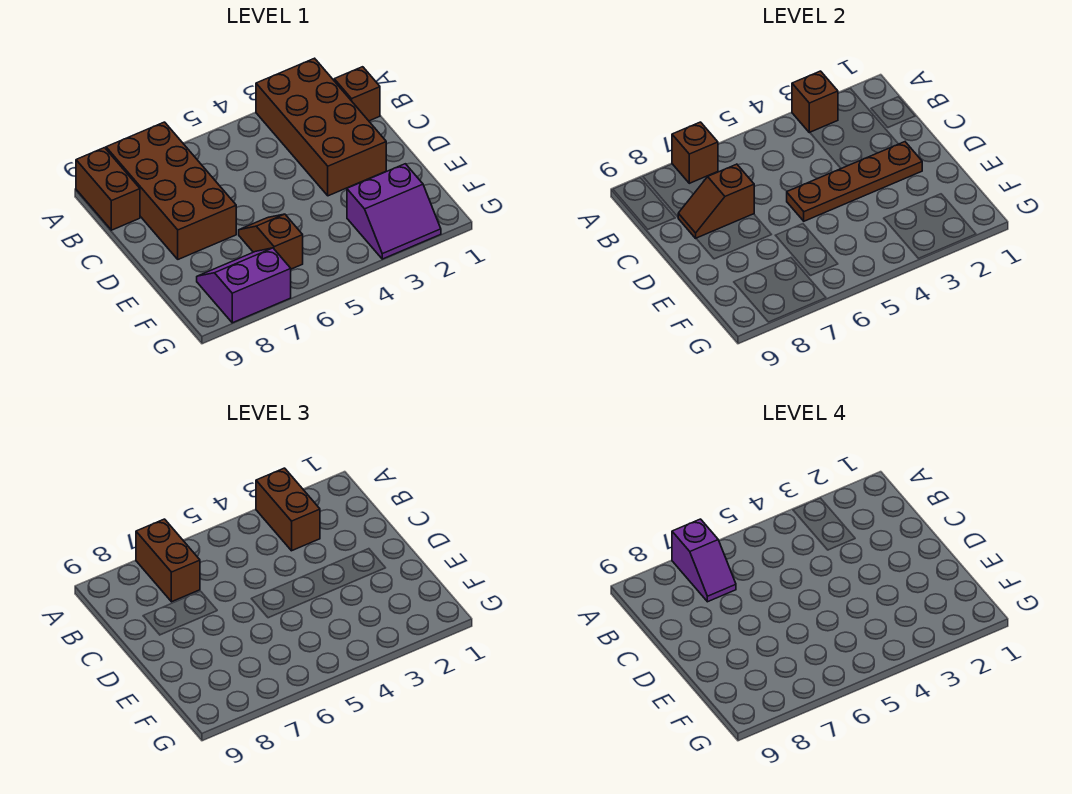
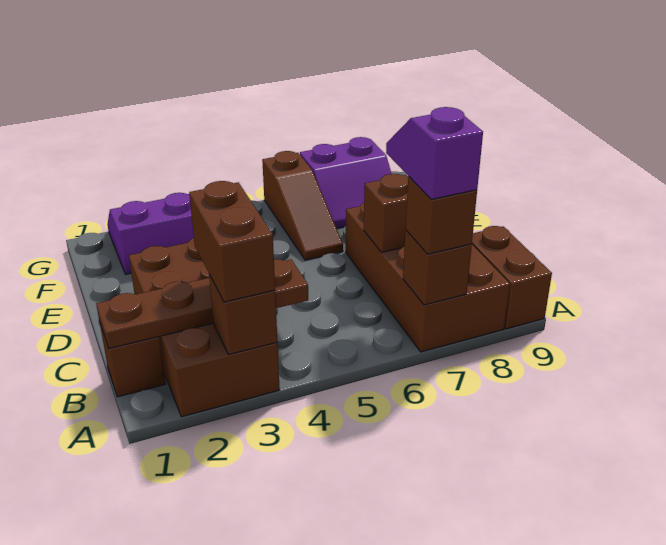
brown 1x2 brick [136,519,200,602] -> brown 1x1 brick [406,176,477,254]
brown 1x4 plate [787,142,922,221] -> brown 1x4 plate moved to [96,259,308,349]
brown 1x2 slope [239,214,303,269] -> brown 1x3 slope [262,151,343,260]

